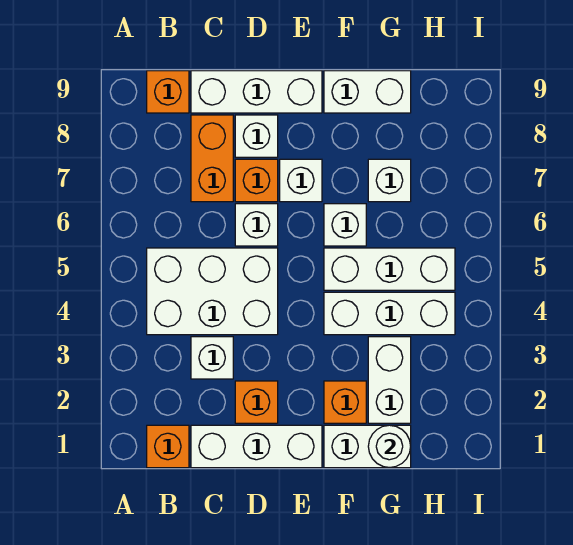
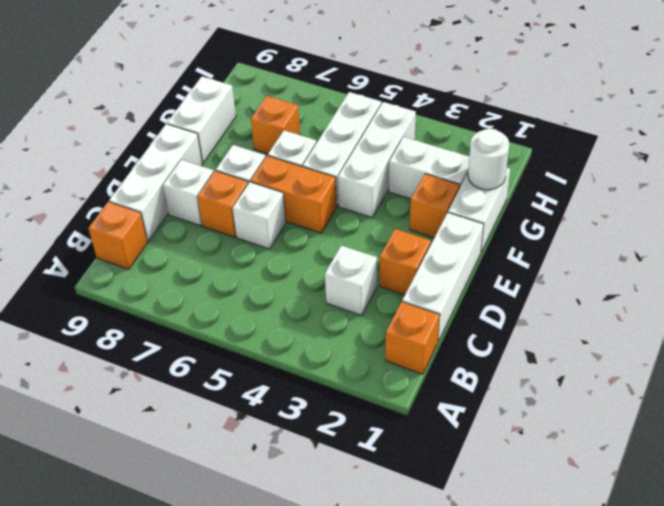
white 2x3 brick [147,248,278,335] -> none
orange 1x2 brick [191,115,233,202] -> orange 1x2 brick moved to [251,156,337,233]
white 1x1 brick [368,159,411,202] -> orange 1x1 brick [251,96,300,154]

